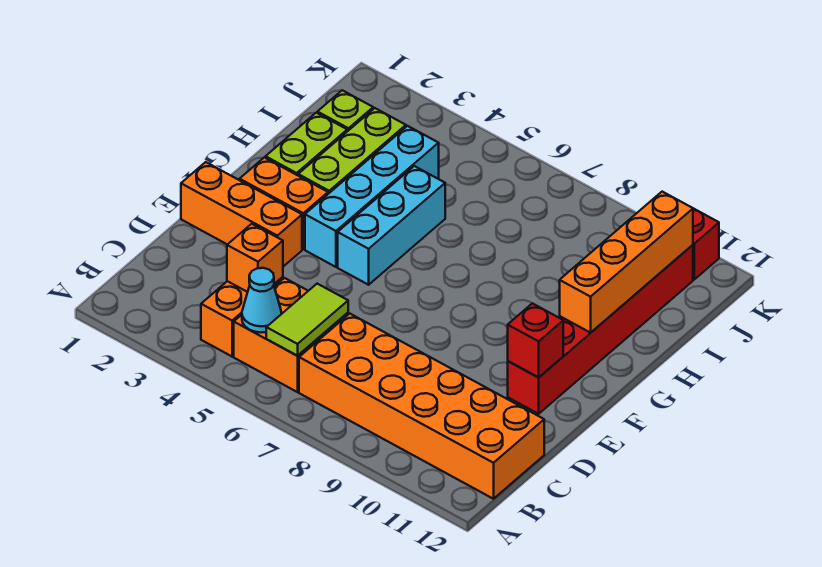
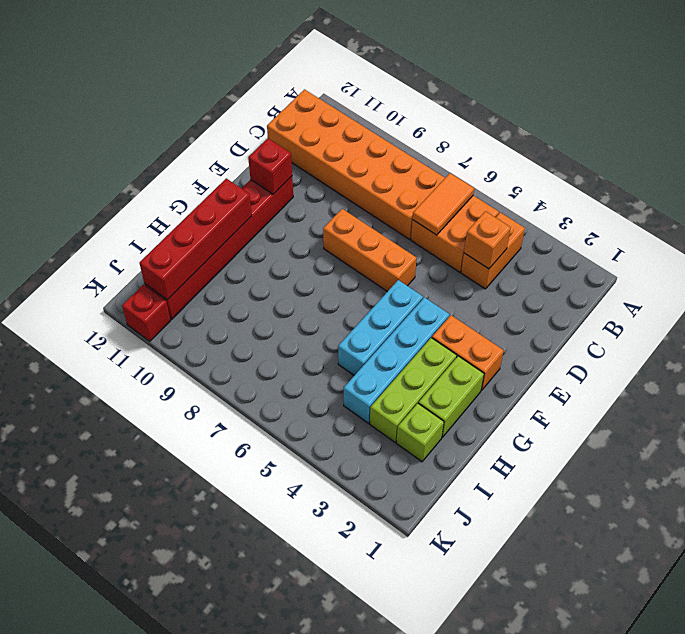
cyan 1x1 cone [242,268,282,333] -> none
lime 1x2 tile [266,284,348,356] -> orange 1x2 tile [413,173,474,235]
orange 1x3 brick [181,162,302,267] -> orange 1x3 brick moved to [323,209,417,292]
orange 1x4 brick [560,192,693,333] -> red 1x4 brick [139,178,252,300]

